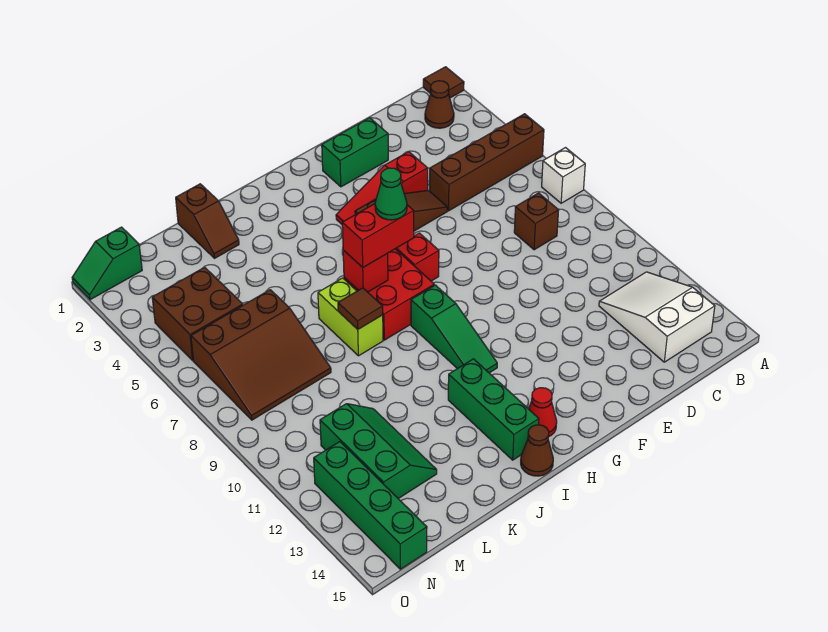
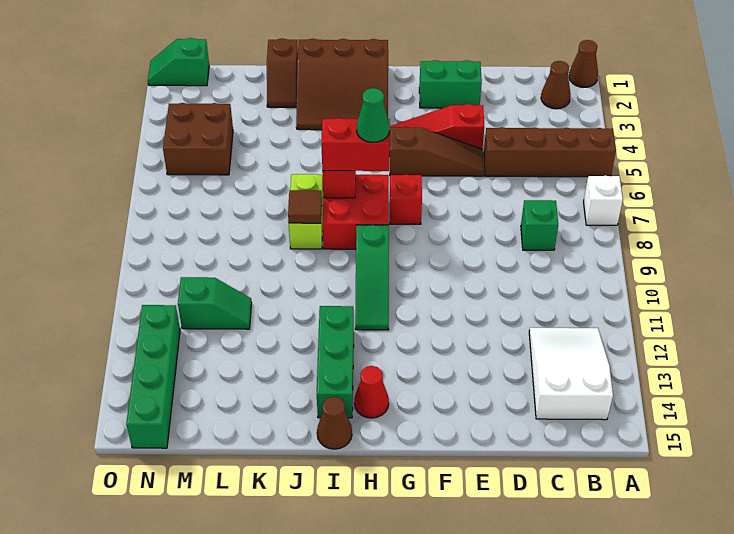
brown 1x1 tile [423,67,464,98] -> brown 1x1 cone [569,40,598,87]
brown 1x1 brick [514,193,559,250] -> green 1x1 brick [521,200,558,250]
brown 3x3 slope [191,290,331,420] -> brown 3x3 slope moved to [296,39,388,130]
green 2x3 slope [320,404,437,499] -> green 1x2 slope [178,277,252,329]

